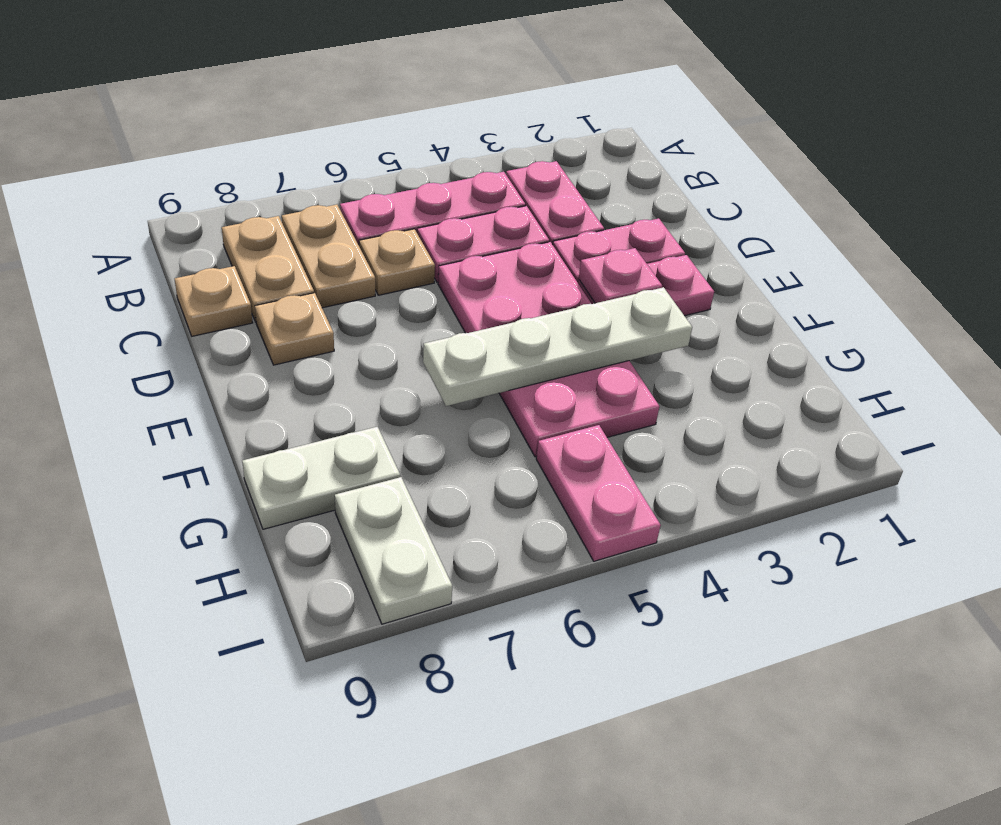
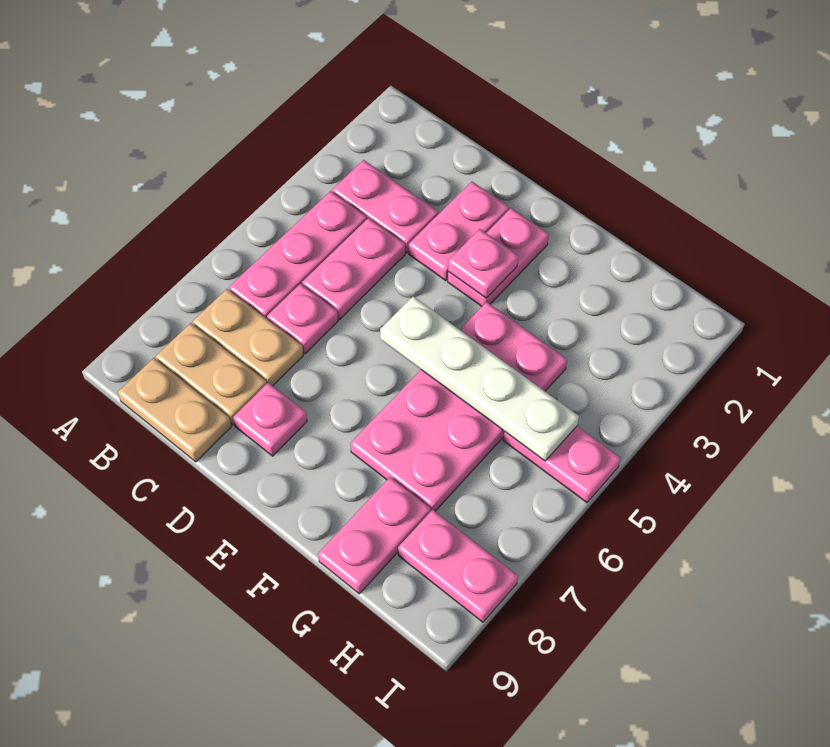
tan 1x1 plate [359,229,435,295] -> pink 1x1 plate [267,284,338,354]
tan 1x1 plate [175,266,253,336] -> tan 1x2 plate [118,358,231,462]
pink 2x4 plate [438,242,659,457] -> pink 2x4 plate turned to [350,302,567,511]
tan 1x1 plate [255,293,334,365] -> pink 1x1 plate [233,383,307,456]
white 1x4 plate [423,287,692,406] -> white 1x4 plate turned to [380,296,579,461]
white 1x2 plate [242,427,400,529] -> pink 1x2 plate [318,477,431,594]
white 1x2 plate [335,477,452,624] -> pink 1x2 plate [398,510,518,622]

